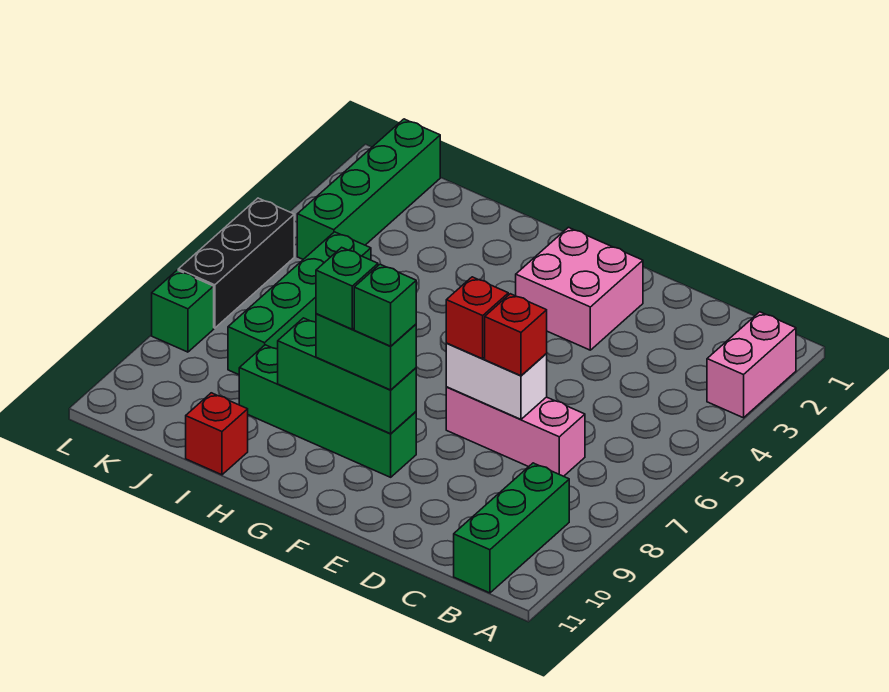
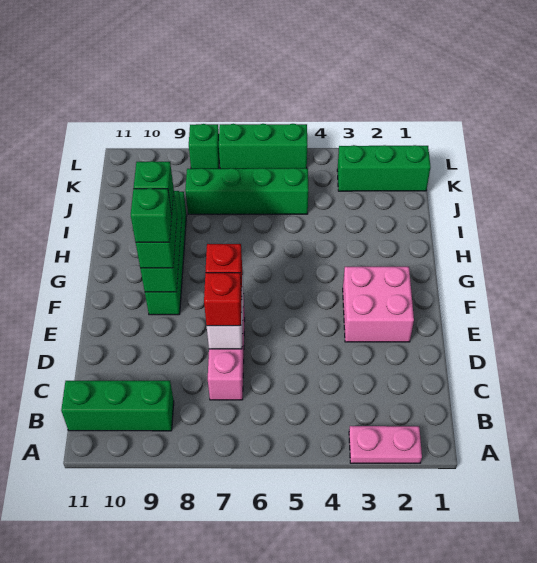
pink 1x2 brick [707,312,796,418] -> pink 1x2 plate [349,426,422,463]
red 1x1 brick [186,393,248,475] -> none
green 1x4 brick [297,119,440,259] -> green 1x3 brick [337,145,431,191]
black 1x3 brick [178,198,294,328] -> green 1x3 brick [219,124,307,169]

